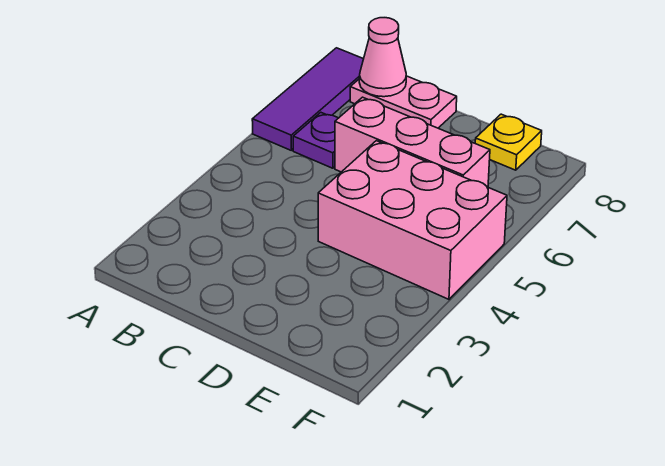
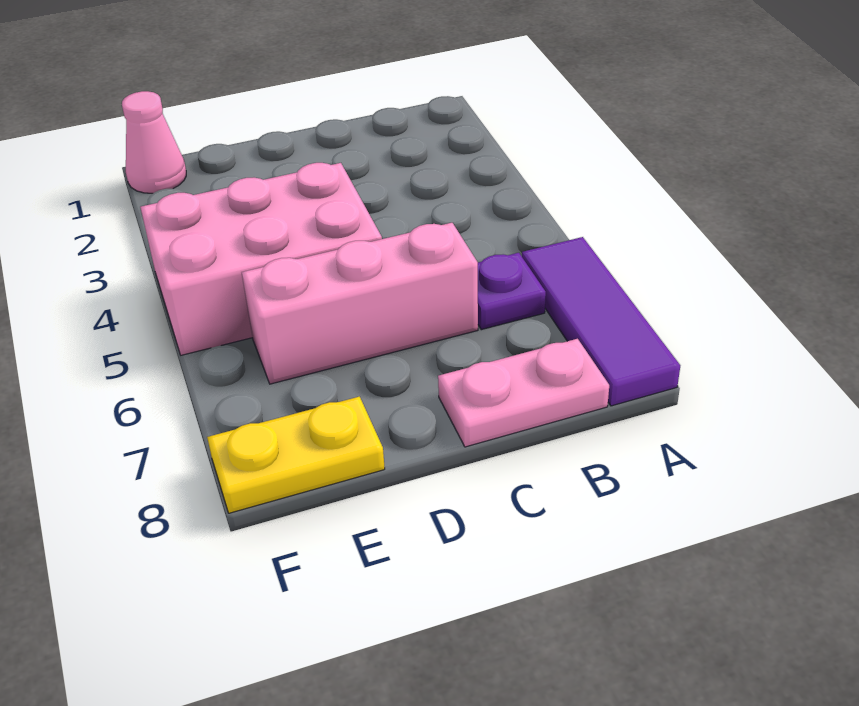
pink 1x1 cone [359,18,406,97] -> pink 1x1 cone moved to [122,91,186,193]
yellow 1x1 plate [475,114,542,170] -> yellow 1x2 plate [207,397,385,513]

